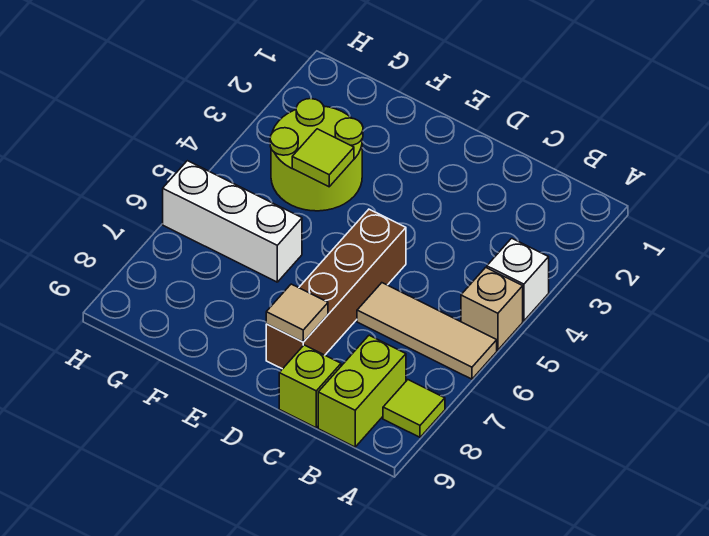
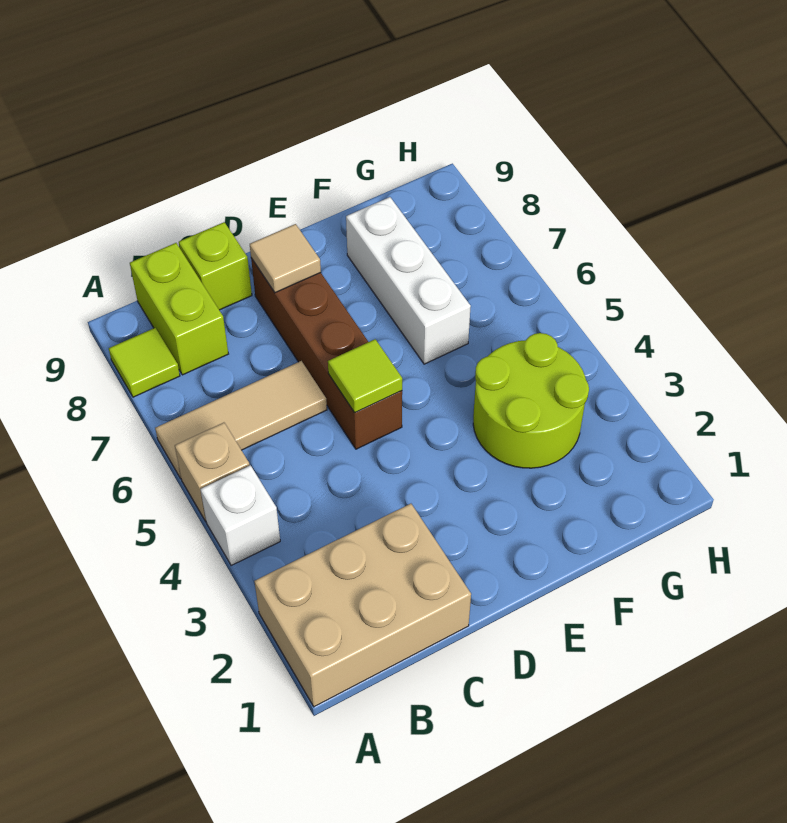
none -> tan 2x3 brick [254,504,471,707]
lime 1x1 tile [292,129,354,187] -> lime 1x1 tile moved to [328,339,402,413]
white 1x3 brick [163,161,302,282] -> white 1x3 brick turned to [346,197,471,364]

